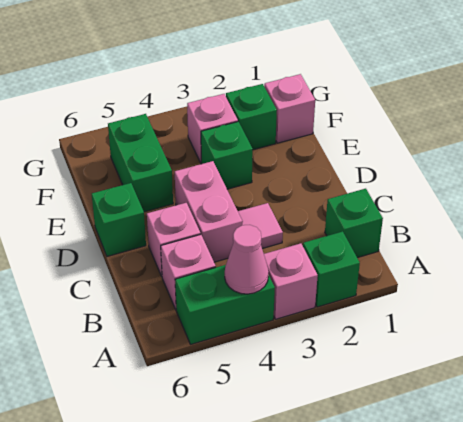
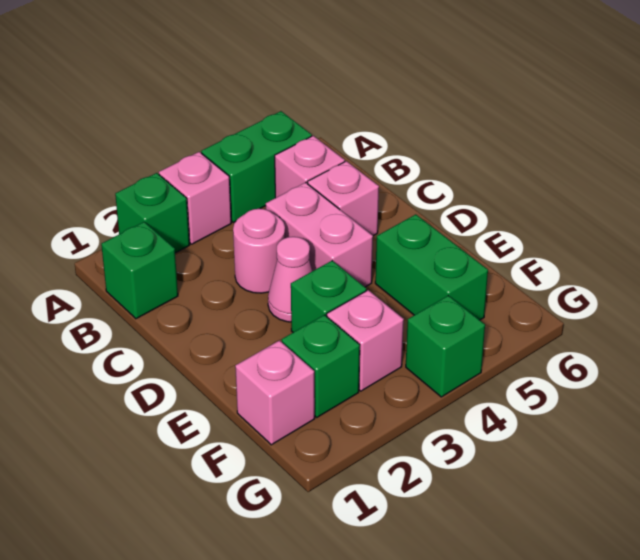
pink 1x1 cone [225,225,269,294] -> pink 1x1 cone moved to [268,237,312,322]
pink 1x1 tile [238,203,283,249] -> pink 1x1 round brick [233,209,285,293]
green 1x1 brick [92,183,146,256] -> green 1x1 brick moved to [406,296,485,397]

